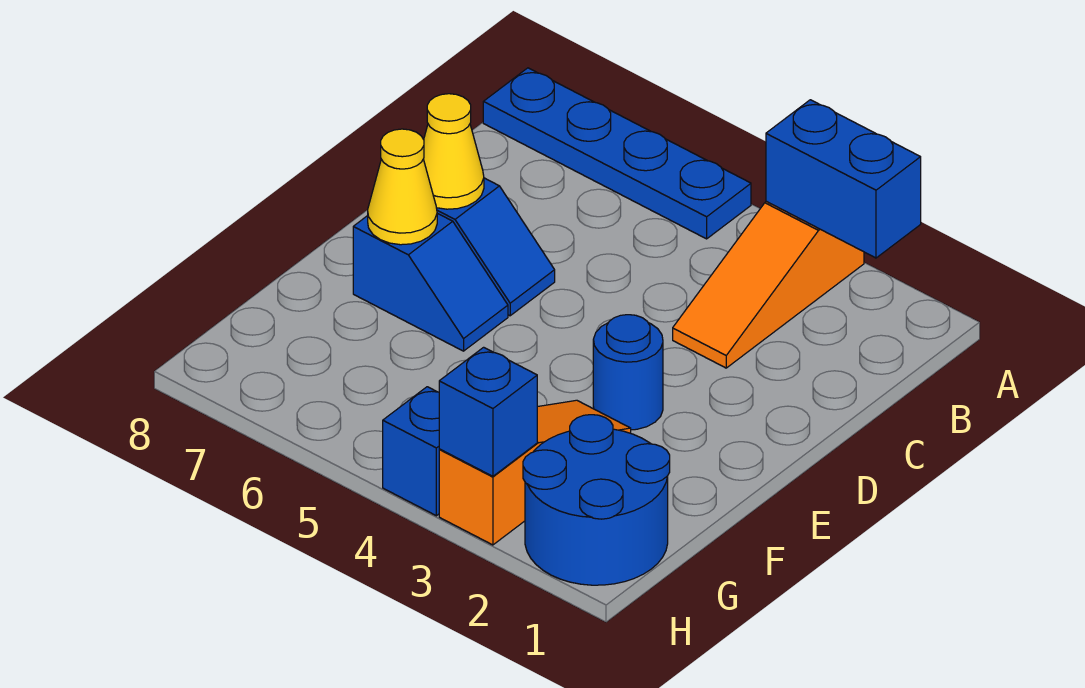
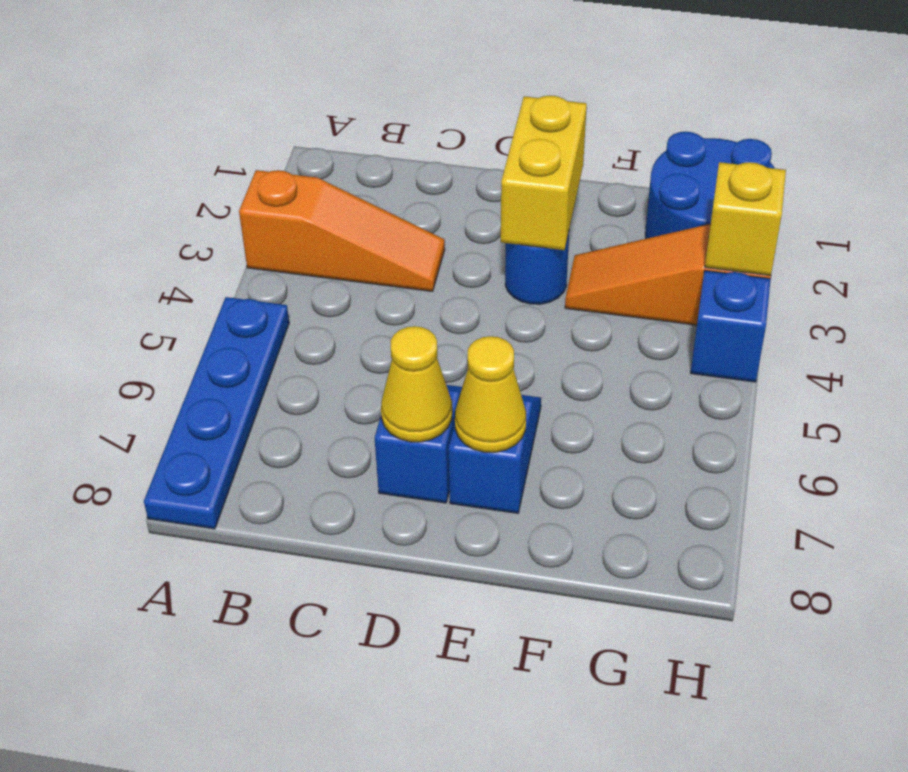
blue 1x2 brick [766,100,921,258] -> none
none -> yellow 1x2 brick [501,96,587,250]
blue 1x1 brick [439,347,537,476] -> yellow 1x1 brick [705,162,786,276]

